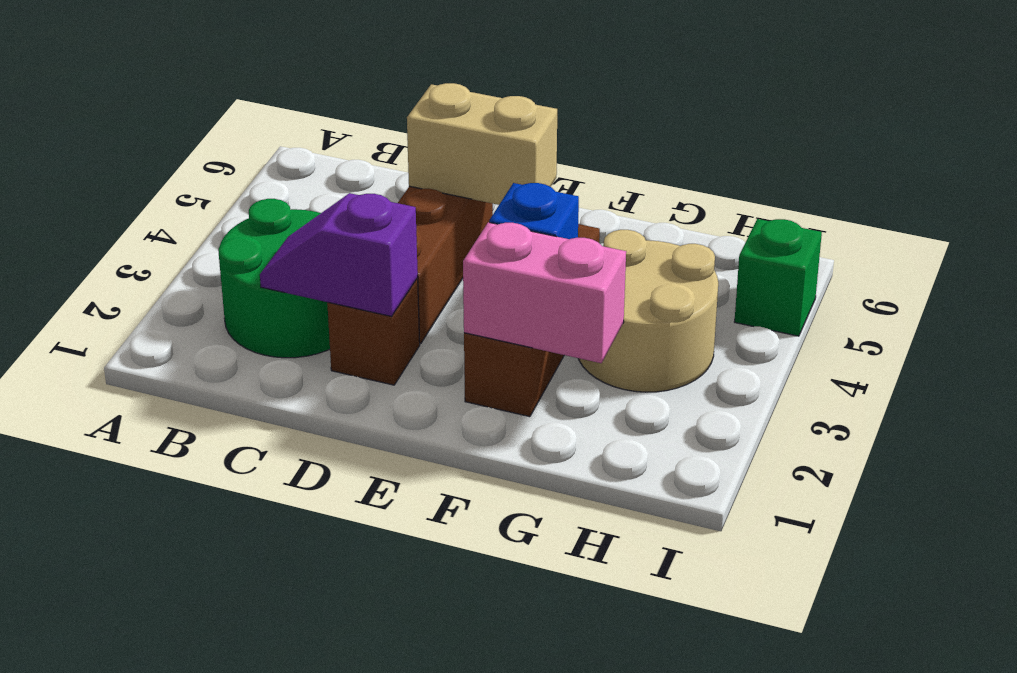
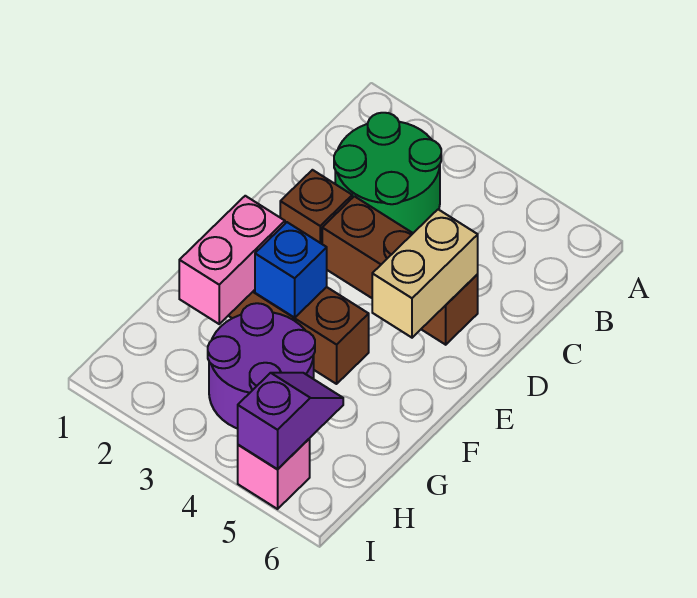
purple 1x2 slope [260,193,418,316] -> purple 1x2 slope moved to [238,373,343,469]
tan 2x2 round brick [578,230,718,392] -> purple 2x2 round brick [208,303,315,429]
green 1x1 brick [734,219,822,336] -> pink 1x1 brick [238,439,310,509]

